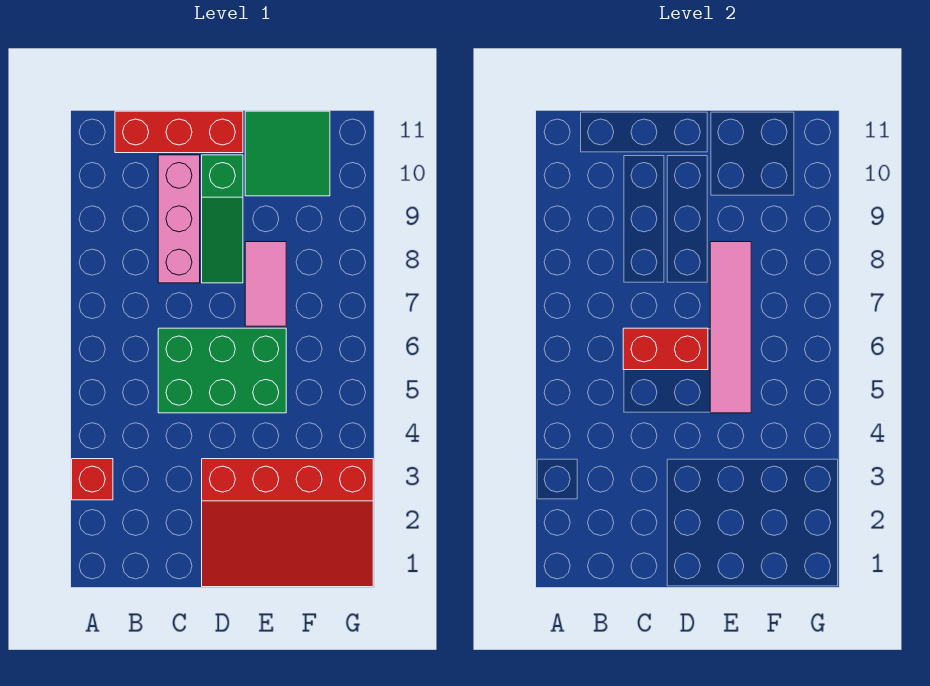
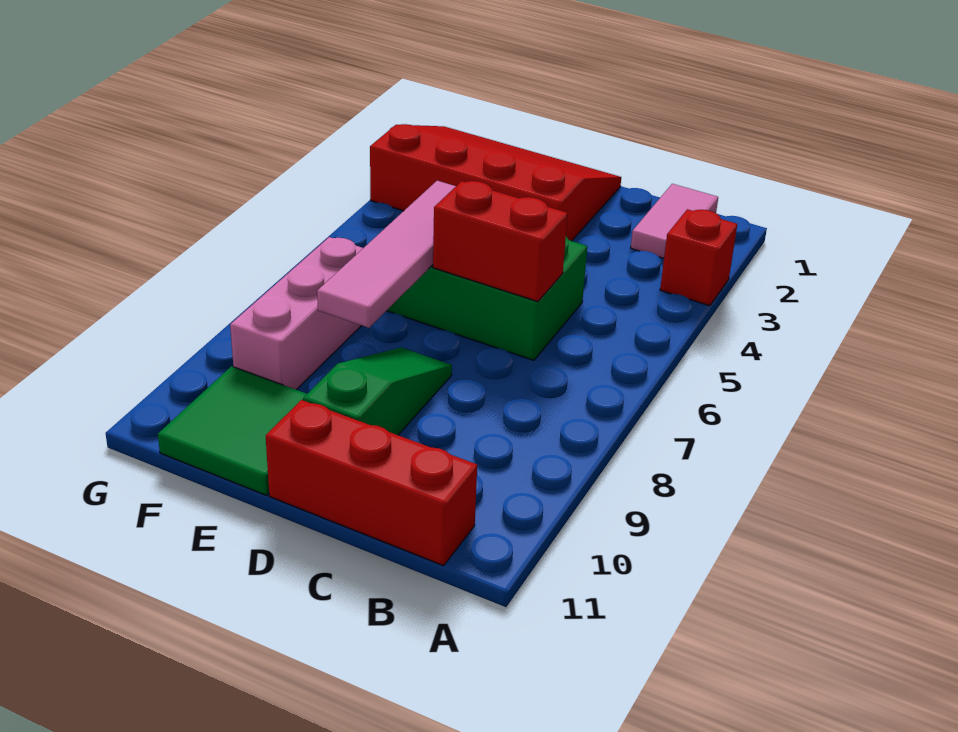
pink 1x3 brick [158,155,200,283] -> pink 1x3 brick moved to [230,237,363,390]
pink 1x2 tile [245,242,286,326] -> pink 1x2 tile moved to [631,184,718,258]

